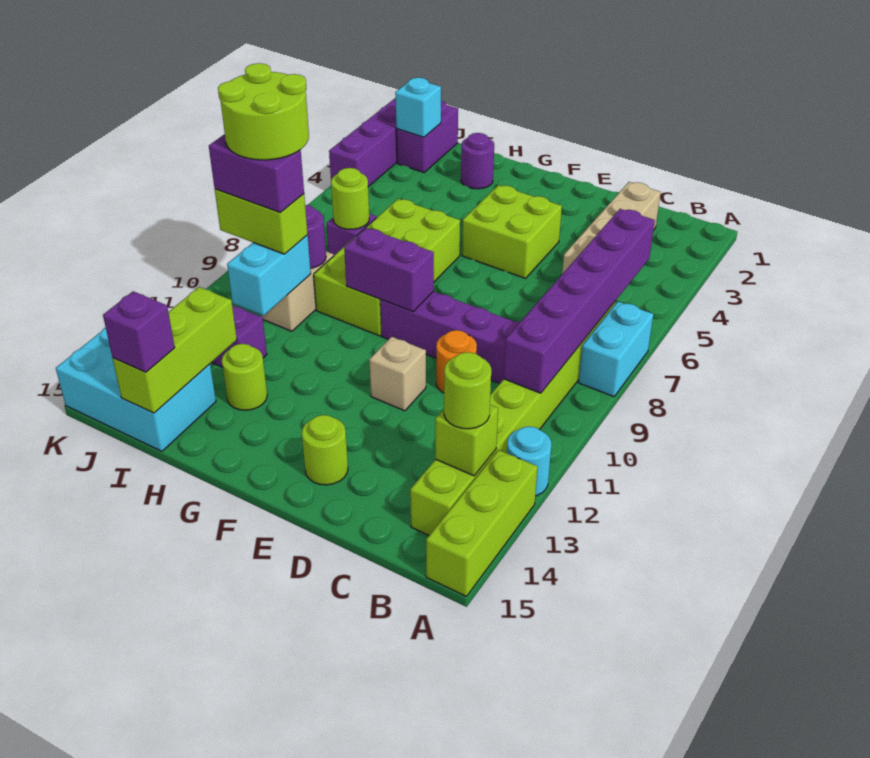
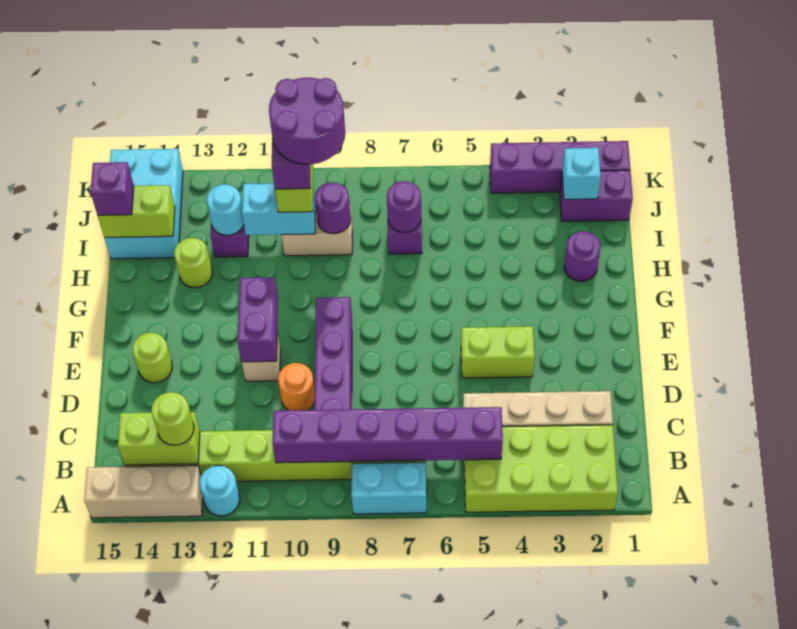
lime 1x3 brick [426,450,538,596] -> tan 1x3 brick [84,466,203,518]
lime 1x1 brick [435,405,498,476] -> lime 1x2 brick [118,412,200,465]
lime 2x2 brick [462,185,562,278] -> lime 1x2 brick [461,326,534,378]
purple 1x2 brick [344,228,434,311] -> purple 1x2 brick moved to [237,277,278,362]
lime 2x4 brick [314,199,460,336] -> lime 2x4 brick moved to [464,425,618,512]
lime 1x1 round brick [331,168,369,229] -> purple 1x1 round brick [387,181,421,232]
lime 2x2 round brick [218,63,309,160] -> purple 2x2 round brick [269,78,345,165]
none -> cyan 1x1 round brick [207,184,244,235]
lime 1x3 brick [113,287,237,413] -> lime 1x2 brick [98,185,175,238]

